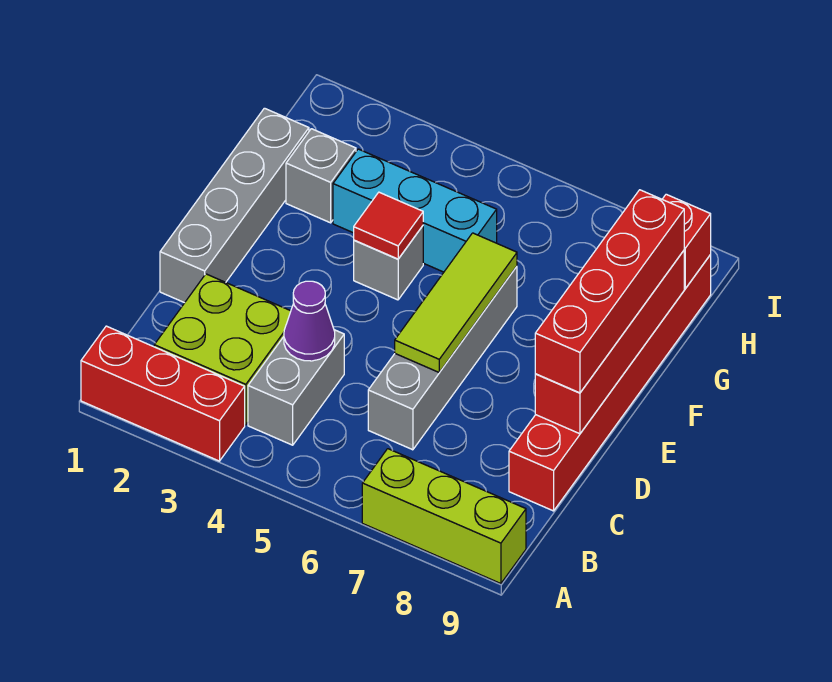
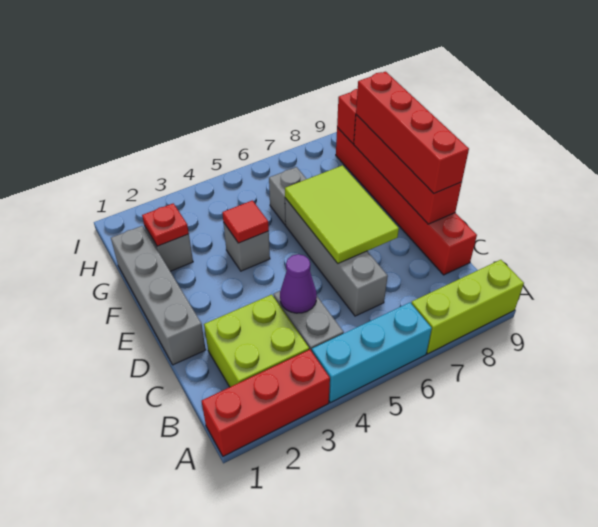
lime 1x3 tile [395,233,517,372] -> lime 2x3 tile [285,165,399,263]
none -> red 1x1 plate [142,203,189,246]
cyan 1x3 brick [333,149,497,272] -> cyan 1x3 brick moved to [312,303,432,403]
none -> grey 1x1 brick [269,167,306,225]

